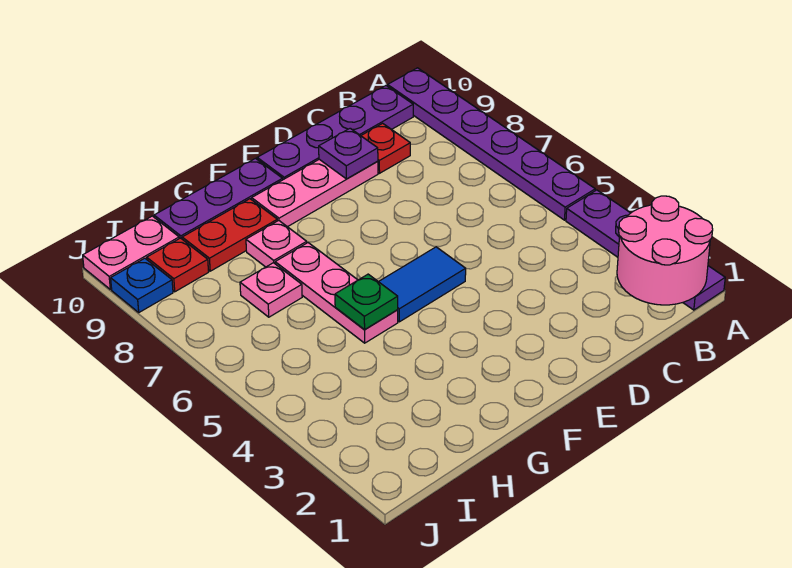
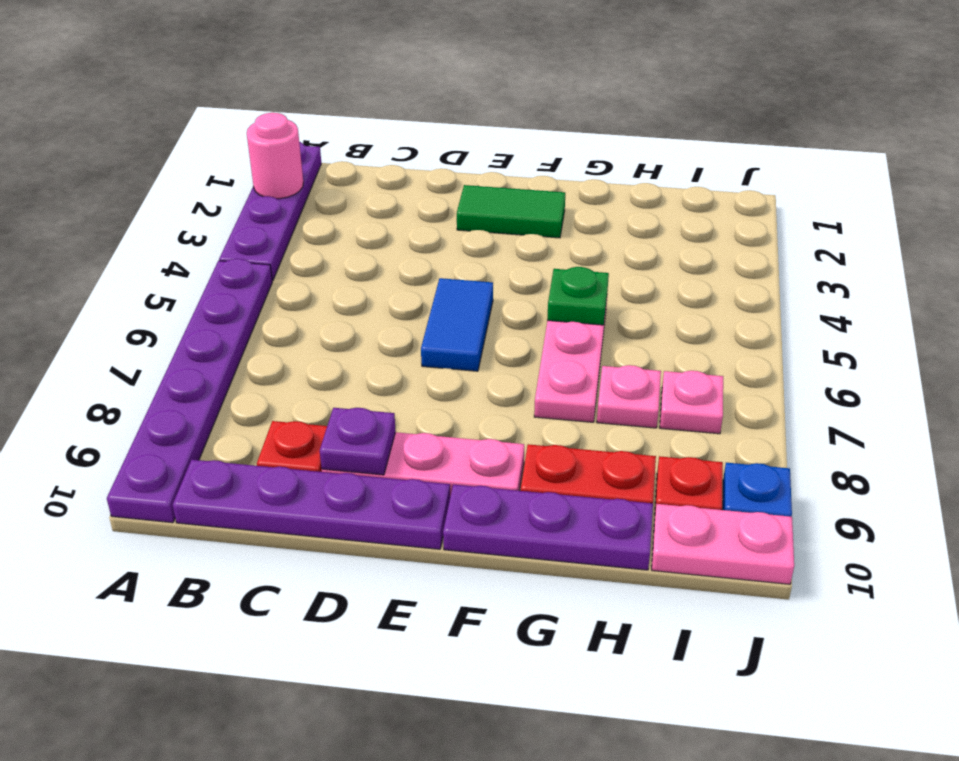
pink 2x2 round brick [617,196,713,305] -> pink 1x1 round brick [247,113,303,199]
none -> green 1x2 tile [457,185,565,238]
blue 1x2 tile [379,247,466,322] -> blue 1x2 tile turned to [421,278,493,371]
pink 1x1 plate [246,220,307,267] -> pink 1x1 plate moved to [660,371,723,434]

